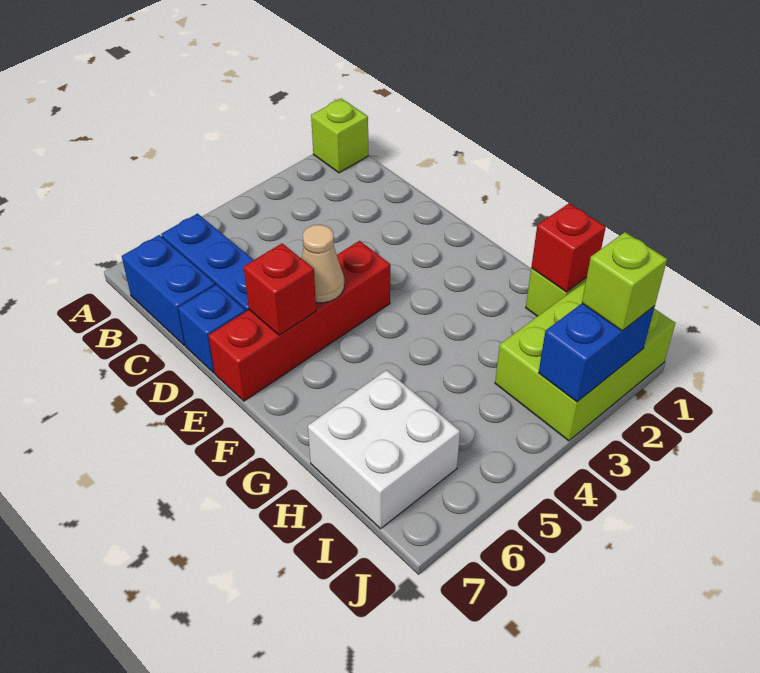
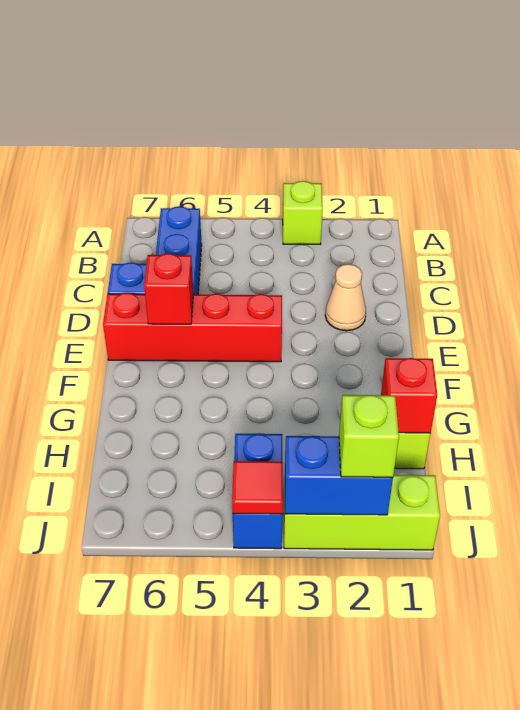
lime 1x1 brick [311,99,368,173] -> lime 1x1 brick moved to [283,181,323,244]
blue 1x2 brick [122,235,215,345] -> blue 1x2 brick moved to [233,434,283,549]
tan 1x1 cone [301,225,344,303] -> tan 1x1 cone moved to [325,264,366,331]
white 2x2 brick [308,370,460,529] -> none
lime 2x3 brick [495,281,675,441] -> lime 1x3 brick [284,475,440,550]
none -> red 1x1 tile [232,461,283,514]

